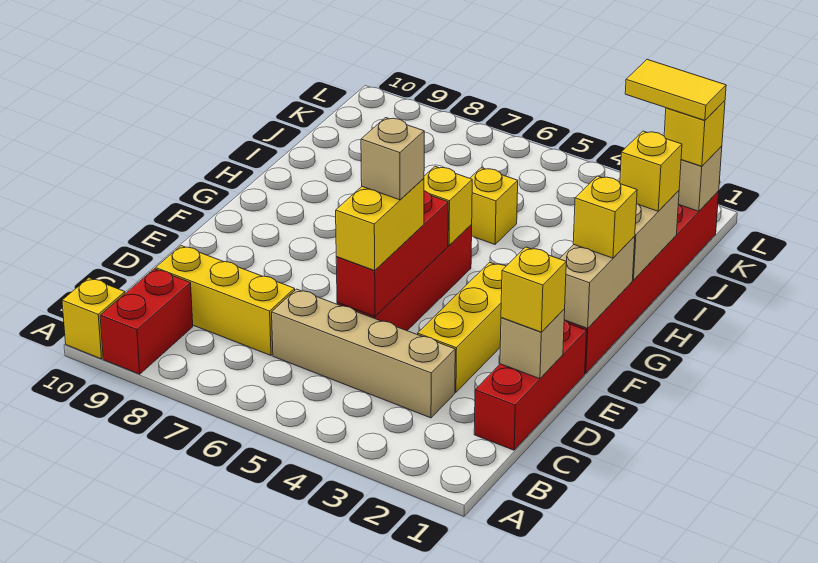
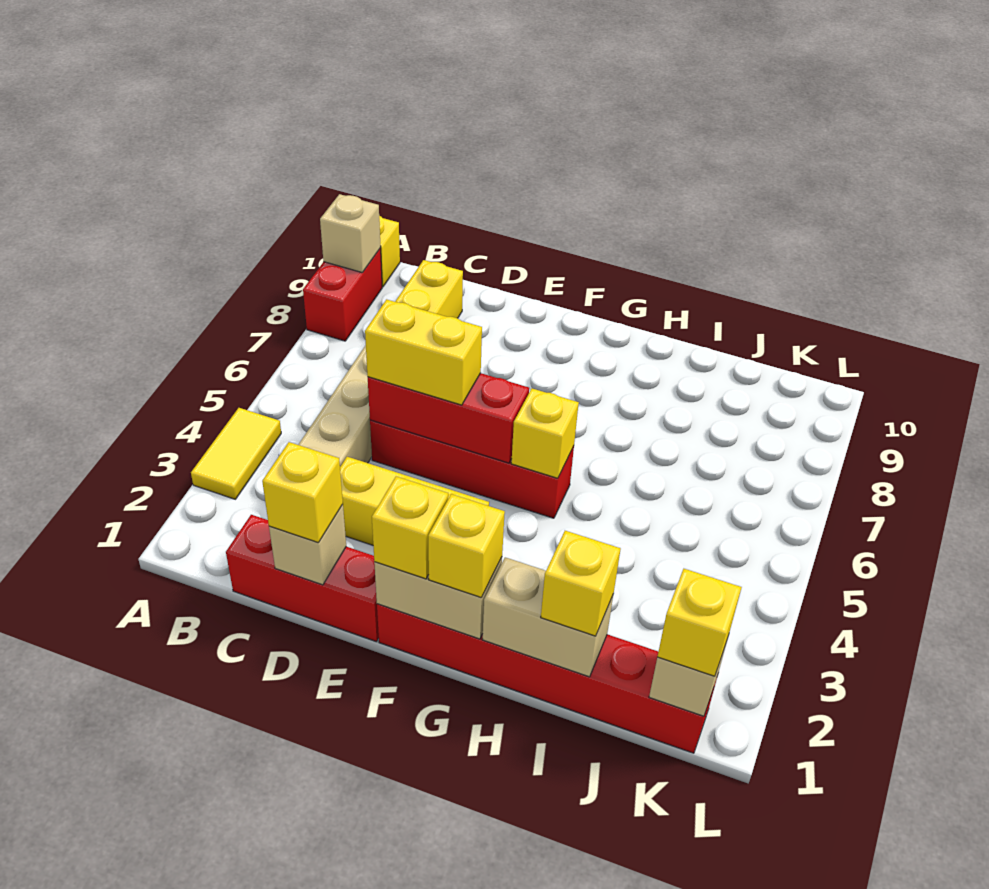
red 1x2 brick [100,269,193,374] -> red 1x2 brick turned to [303,248,382,341]
tan 1x1 brick [361,118,424,200] -> tan 1x1 brick moved to [320,194,381,273]
yellow 1x1 brick [470,168,518,244] -> yellow 1x1 brick moved to [372,476,448,579]
yellow 1x2 tile [625,60,726,120] -> yellow 1x2 tile moved to [191,408,281,499]

